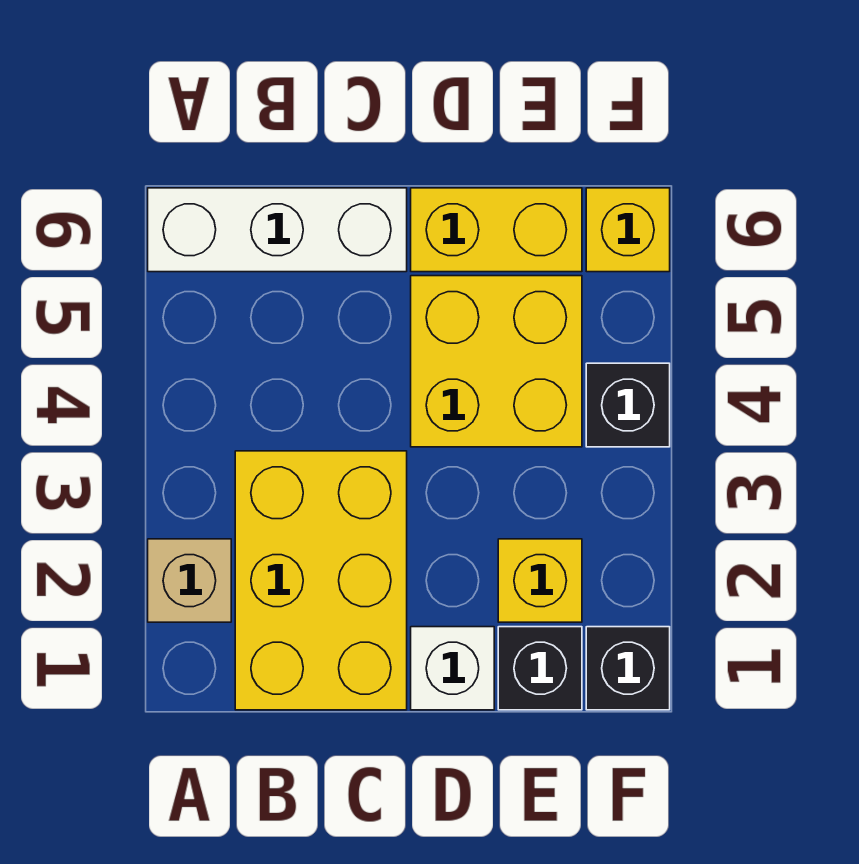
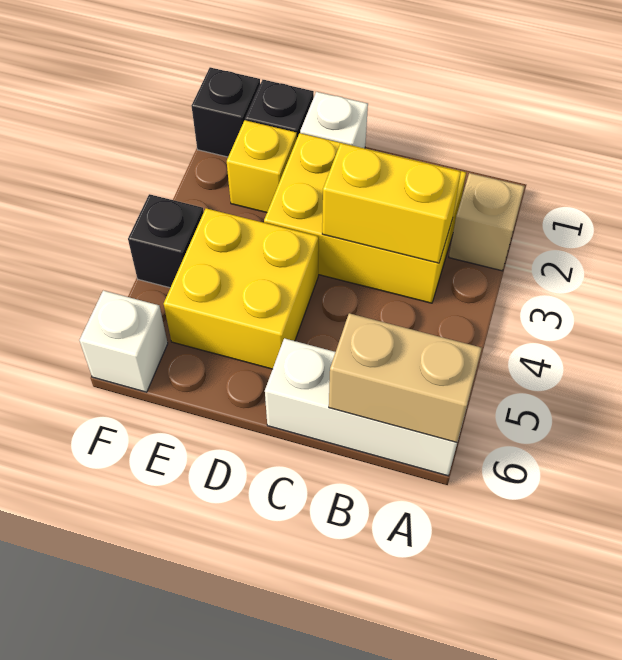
none -> tan 1x2 brick [329,313,482,443]
yellow 2x3 brick [235,451,407,710] -> yellow 2x3 brick turned to [264,133,466,303]
yellow 1x2 brick [411,188,582,272] -> yellow 1x2 brick moved to [322,143,461,263]
yellow 1x1 brick [586,188,670,272] -> white 1x1 brick [79,291,168,392]

